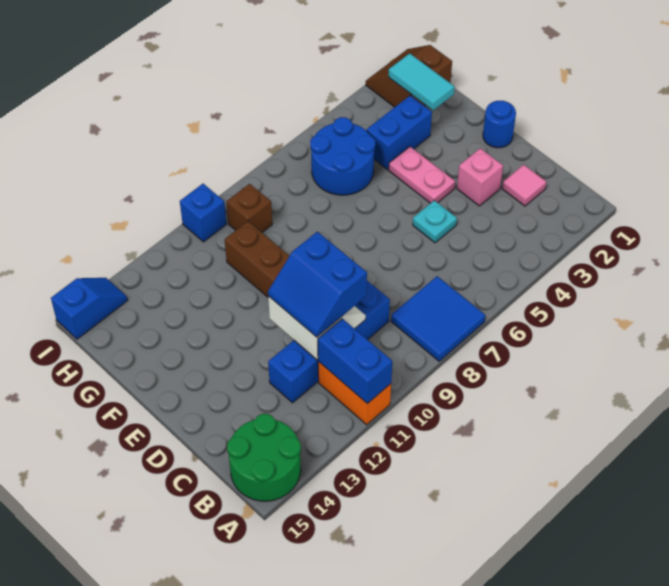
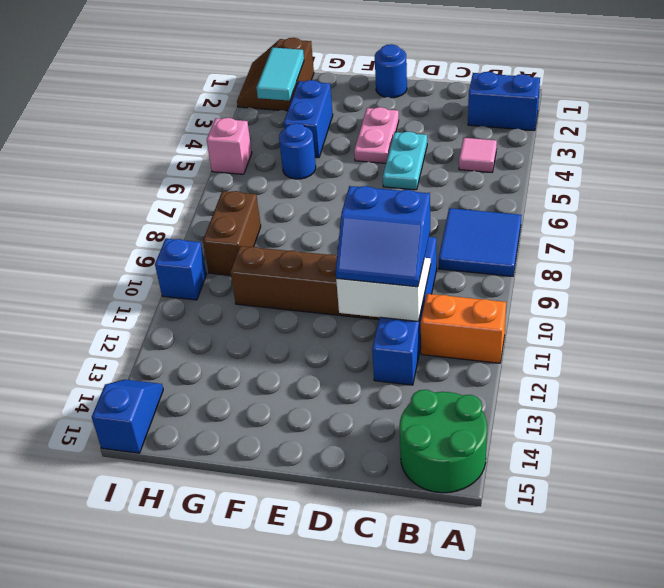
blue 1x2 brick [318,319,392,404] -> blue 1x2 brick moved to [468,72,540,131]
pink 1x1 tile [502,165,546,206] -> pink 1x1 tile moved to [459,138,497,172]
pink 1x1 brick [457,148,503,206] -> pink 1x1 brick moved to [207,118,252,174]
cyan 1x1 plate [413,200,457,243] -> cyan 1x2 plate [383,132,427,190]
pink 1x2 plate [389,147,455,203] -> pink 1x2 plate turned to [354,107,399,163]
cyan 1x2 tile [389,53,454,110] -> cyan 1x2 tile turned to [256,47,304,101]
blue 2x2 round brick [310,117,375,195] -> blue 1x1 round brick [279,123,316,179]
brown 1x1 brick [227,184,272,232] -> brown 1x2 brick [203,191,261,275]

